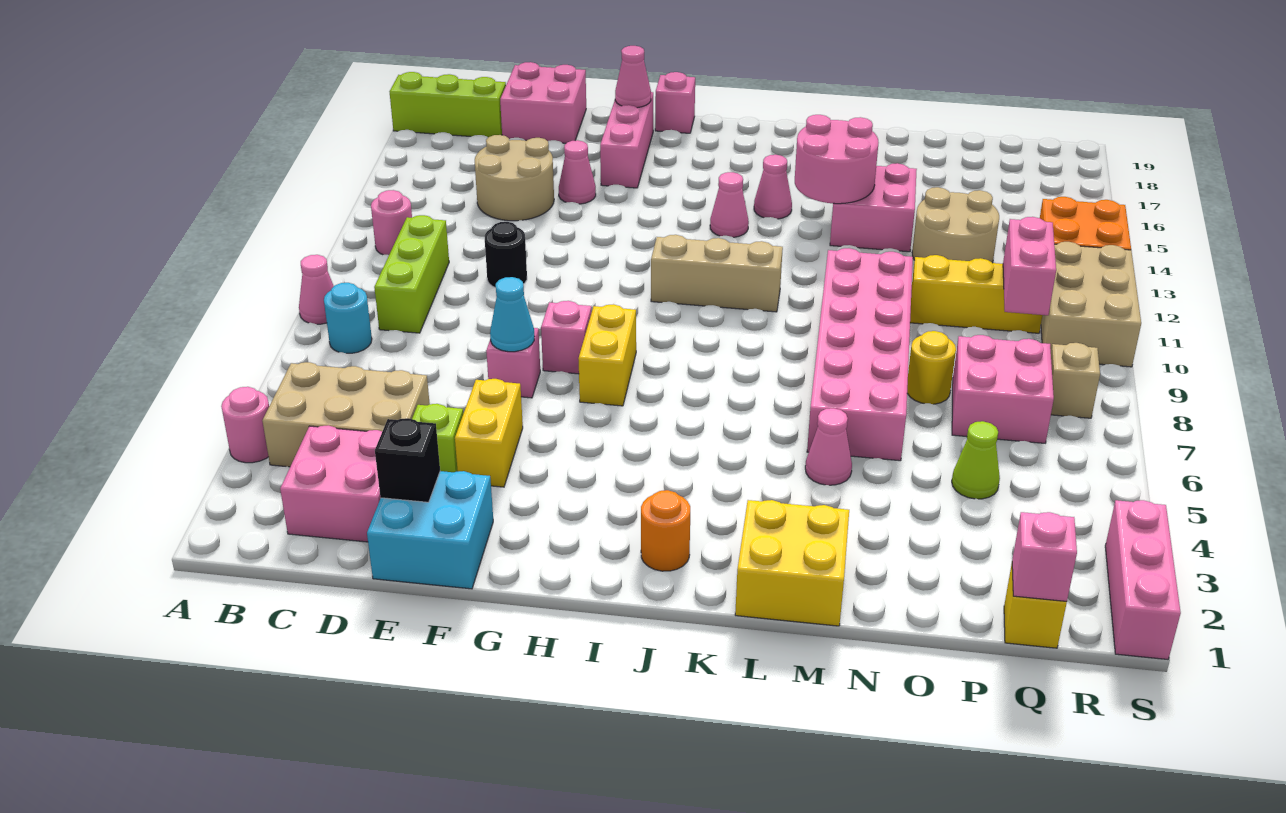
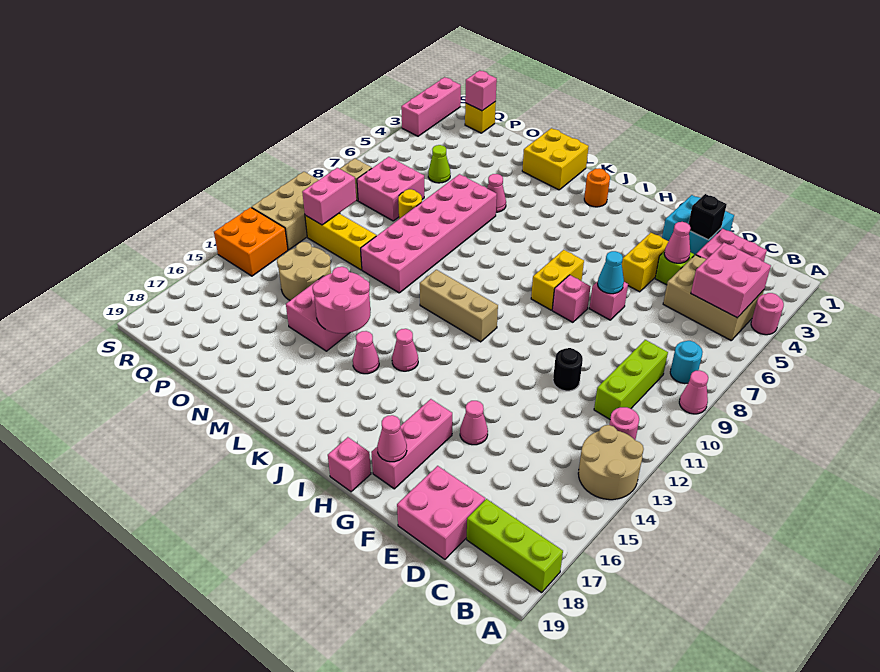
none -> pink 2x2 brick [691,243,771,318]
tan 2x2 round brick [475,135,554,221] -> tan 2x2 round brick moved to [578,425,644,500]
none -> pink 1x1 cone [664,222,691,263]

